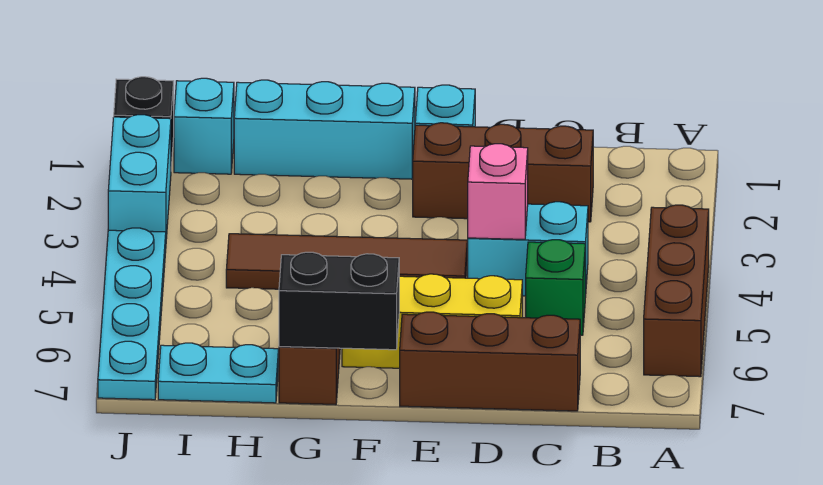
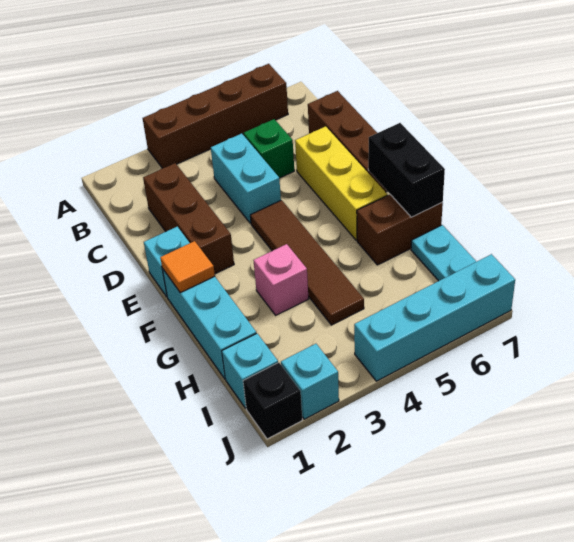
brown 1x3 brick [644,205,709,377] -> brown 1x4 brick [143,64,288,168]
pink 1x1 brick [468,144,528,240] -> pink 1x1 brick moved to [253,244,308,315]
none -> orange 1x1 tile [160,241,215,293]
cyan 1x2 brick [108,115,171,239] -> cyan 1x1 brick [281,344,339,419]
cyan 1x4 plate [98,228,166,400] -> cyan 1x4 brick [354,254,515,381]

